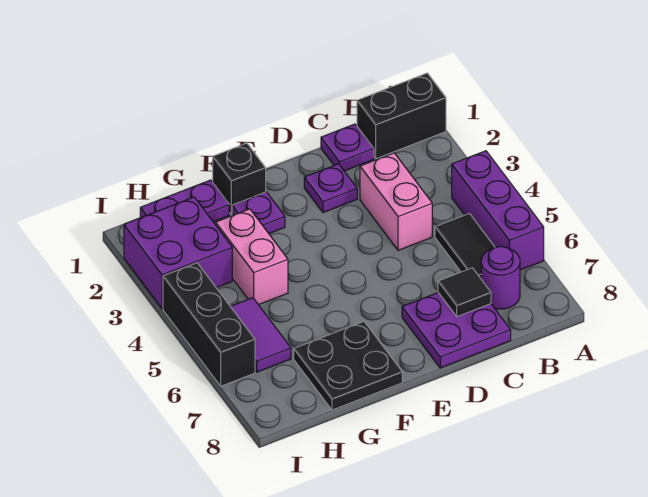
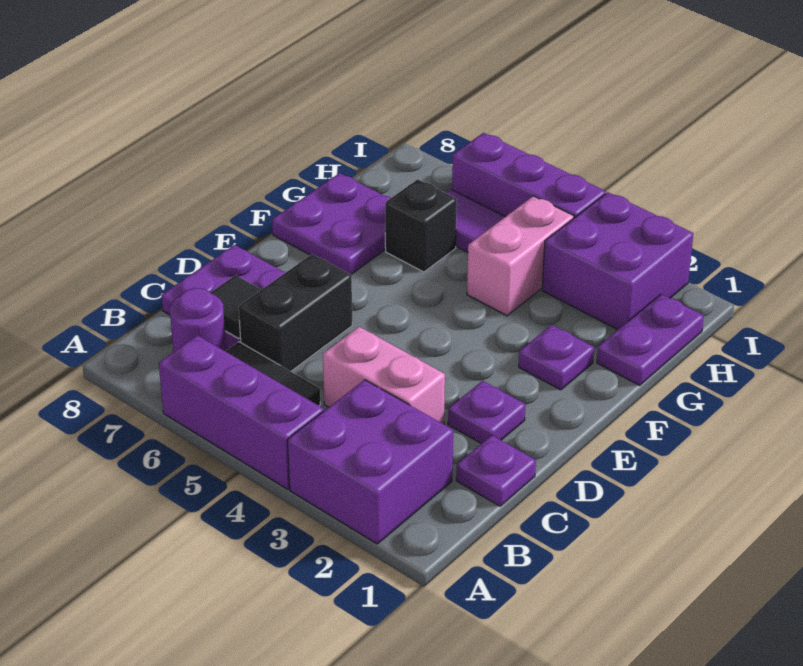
black 1x2 brick [357,73,446,159] -> black 1x2 brick moved to [239,254,352,371]
none -> purple 2x2 brick [287,380,453,544]
black 1x1 brick [213,143,266,215] -> black 1x1 brick moved to [385,179,457,272]
black 2x2 plate [294,322,402,410] -> purple 2x2 plate [272,173,391,274]
pink 1x2 brick [216,209,288,305] -> pink 1x2 brick turned to [467,196,574,316]
black 1x3 brick [163,263,255,386] -> purple 1x3 brick [452,133,606,218]

